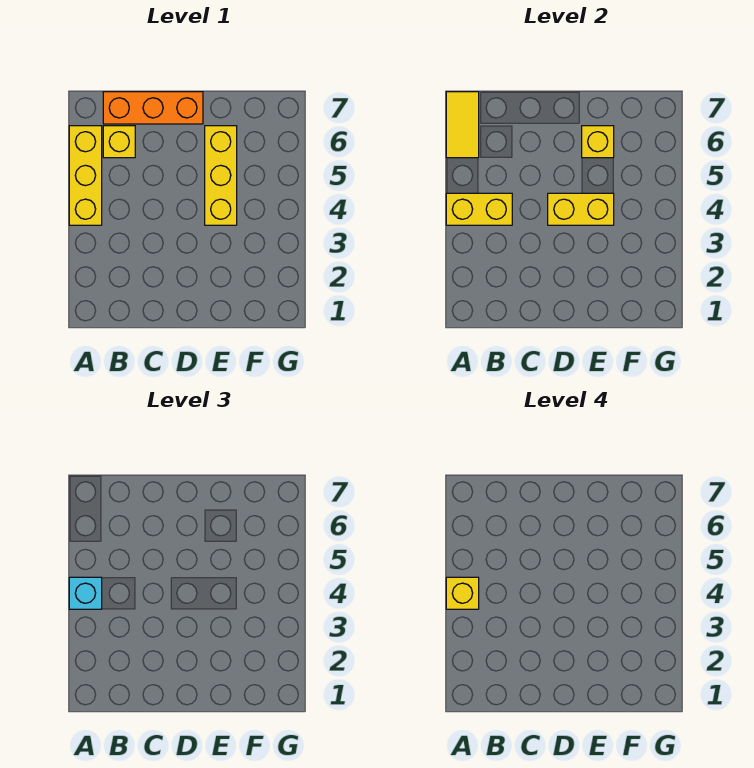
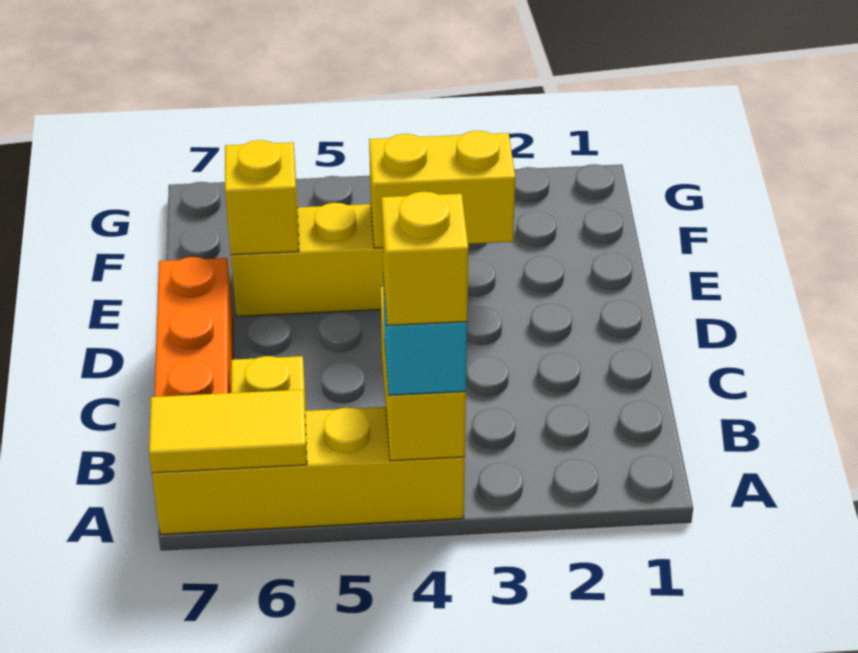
yellow 1x3 brick [69,126,102,225] -> yellow 1x4 brick [152,407,465,534]
yellow 1x2 brick [548,193,614,225] -> yellow 1x2 brick turned to [369,131,515,248]

